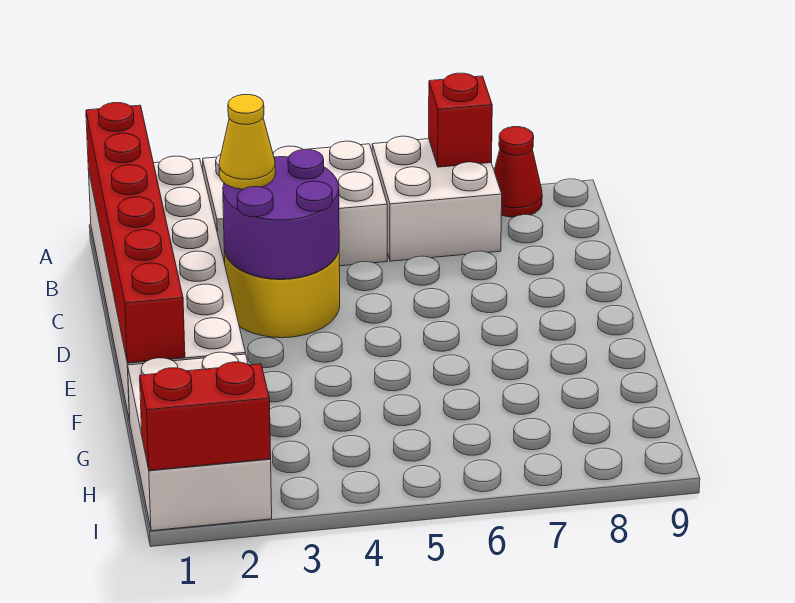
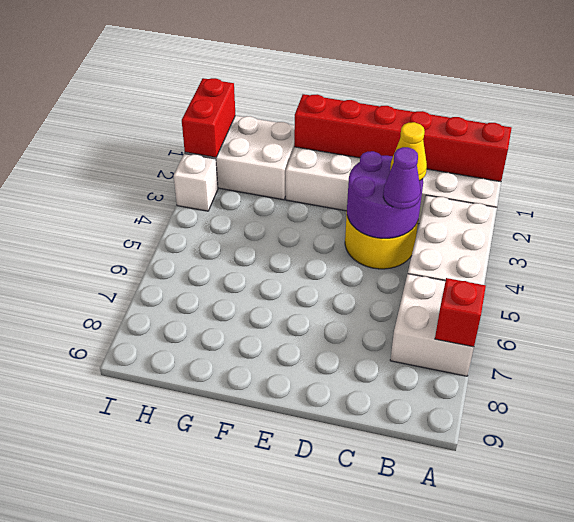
red 1x1 cone [494,127,542,217] -> none
none -> purple 1x1 cone [383,147,421,209]
none -> white 1x1 brick [174,153,218,211]

